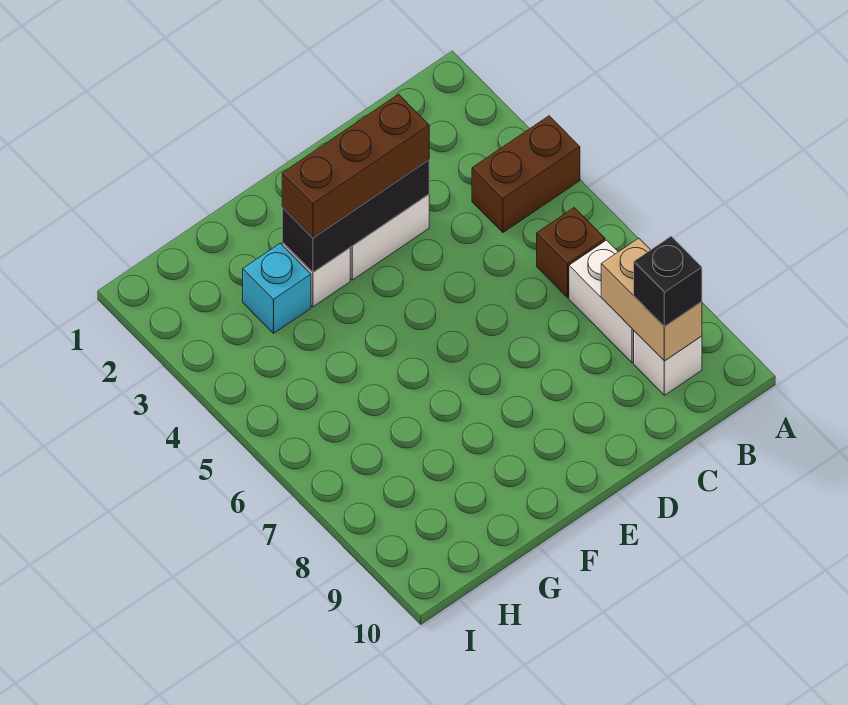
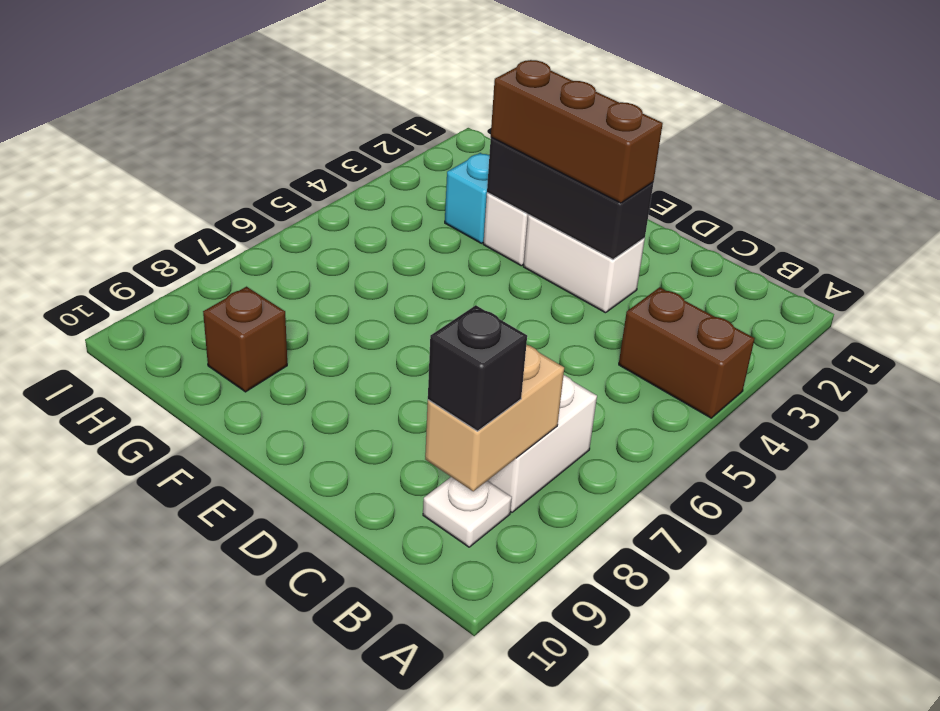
brown 1x1 brick [537,208,605,298] -> brown 1x1 brick moved to [203,287,287,392]
white 1x1 brick [634,331,702,395] -> white 1x1 plate [423,477,512,547]

